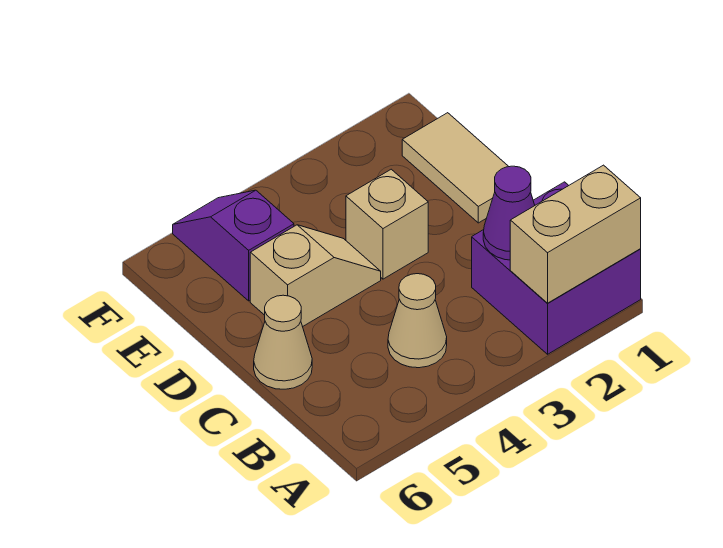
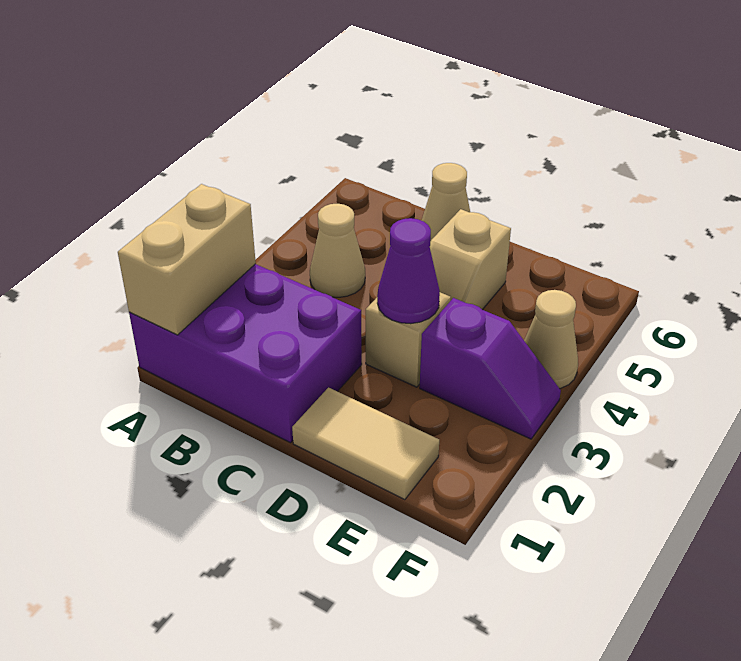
purple 2x2 brick [472,182,641,354] -> purple 2x3 brick [129,264,362,443]
purple 1x1 cone [483,166,535,260] -> purple 1x1 cone moved to [377,218,440,324]
purple 1x2 slope [173,190,294,301] -> purple 1x2 slope moved to [420,298,561,439]
none -> tan 1x1 cone [524,290,578,388]

